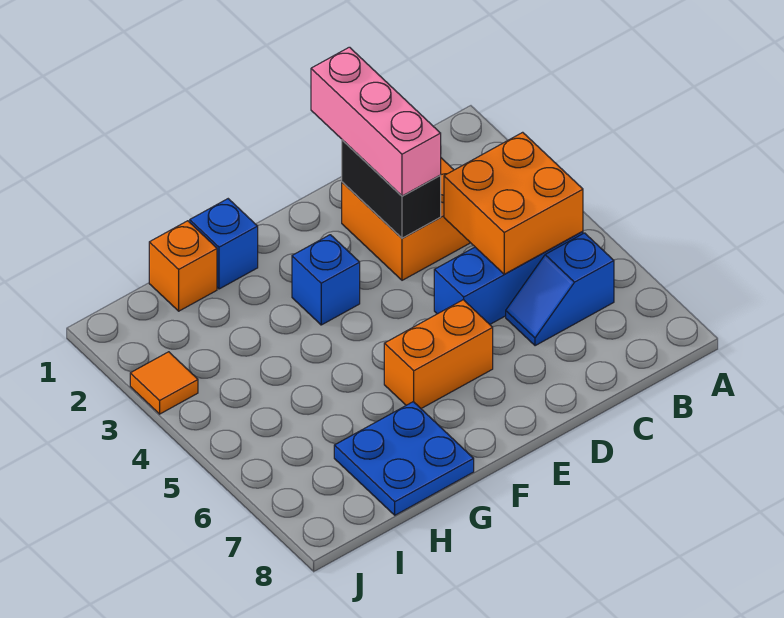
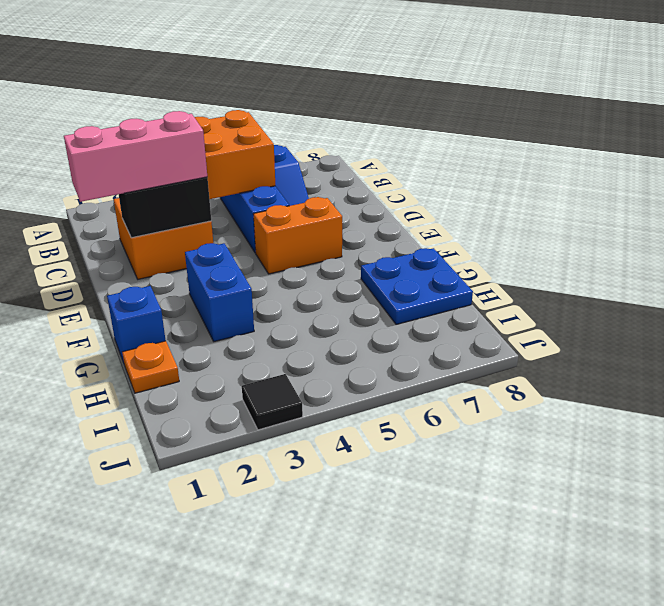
orange 1x2 brick [384,300,493,408] -> orange 1x2 brick turned to [253,197,342,274]
blue 1x1 brick [292,235,360,325] -> blue 1x2 brick [185,243,254,342]
orange 1x1 brick [149,221,217,311] -> orange 1x1 plate [122,341,179,393]
orange 1x1 tile [130,352,198,414] -> black 1x1 tile [242,374,303,430]

